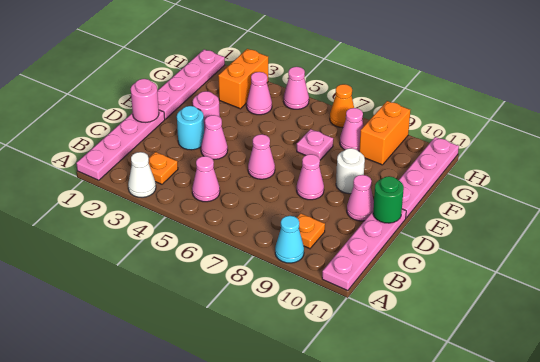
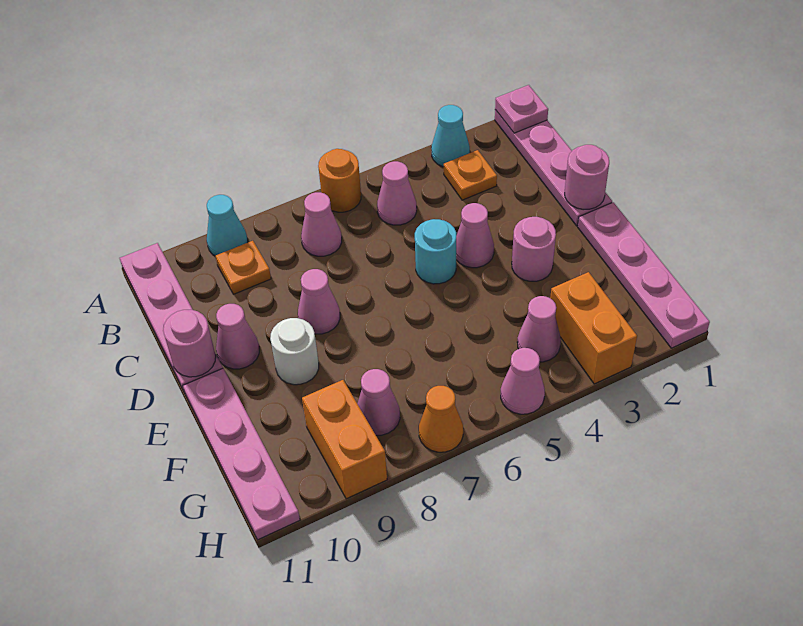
white 1x1 cone [128,152,156,197] -> cyan 1x1 cone [431,105,470,167]
none -> orange 1x1 round brick [318,149,361,212]
cyan 1x1 round brick [177,106,204,150] -> cyan 1x1 round brick moved to [415,219,456,284]
pink 1x1 cone [248,134,275,179] -> pink 1x1 cone moved to [301,192,342,256]
green 1x1 round brick [373,176,404,223] -> pink 1x1 round brick [163,310,216,377]
pink 1x1 plate [297,129,333,160] -> pink 1x1 plate moved to [495,85,548,133]

